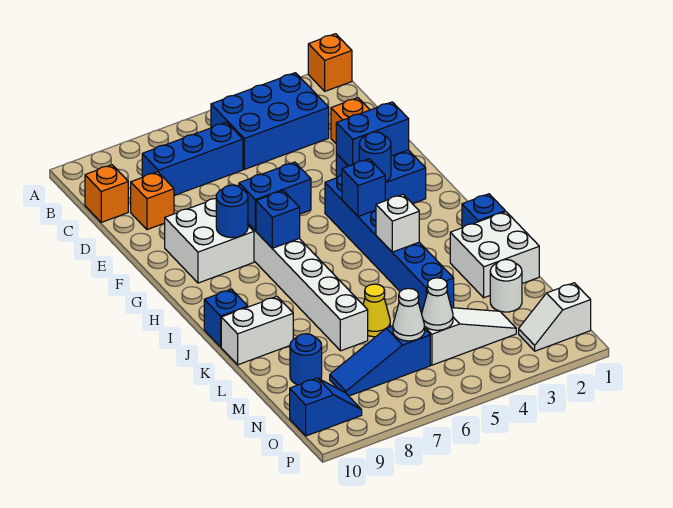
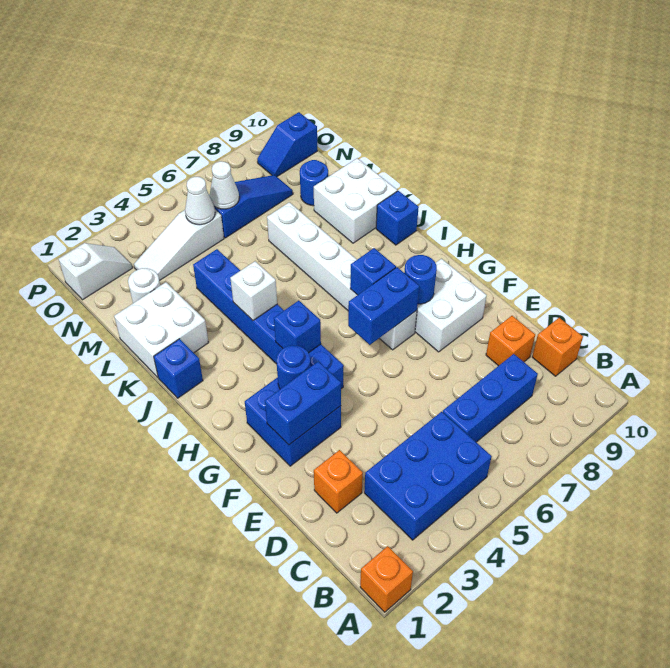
white 1x2 brick [221,297,293,365] -> white 2x2 brick [314,158,397,243]
yellow 1x1 cone [363,284,390,337] -> none

